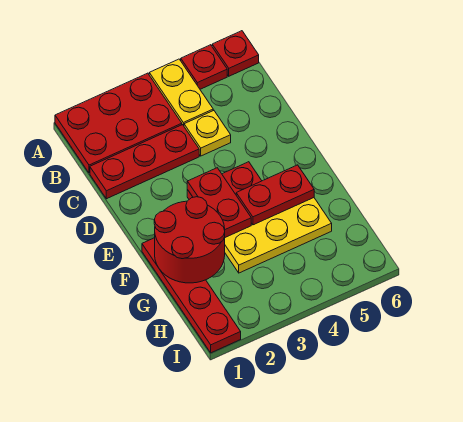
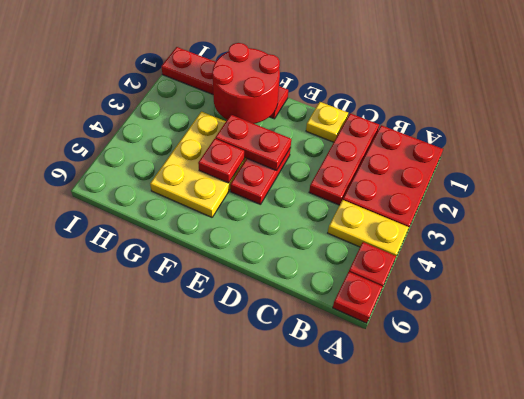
yellow 1x1 plate [184,110,231,156] -> yellow 1x1 plate moved to [306,102,348,142]
red 1x2 plate [236,165,314,225] -> red 1x1 plate [198,139,244,183]

